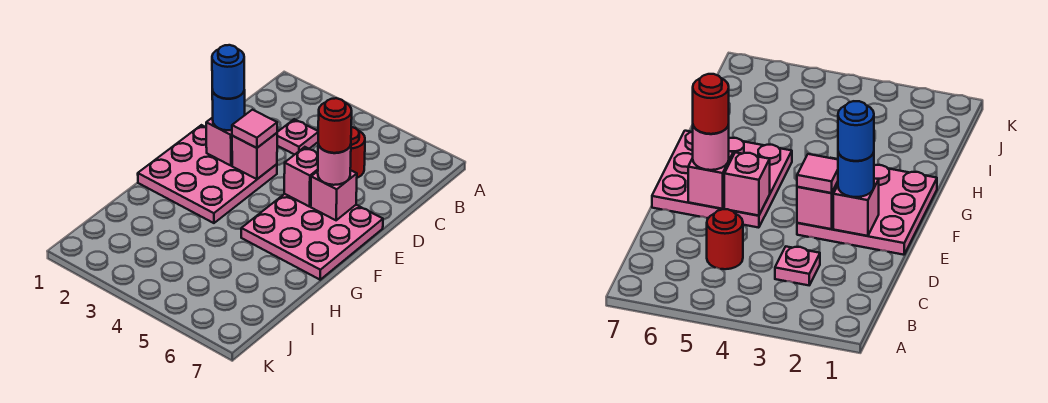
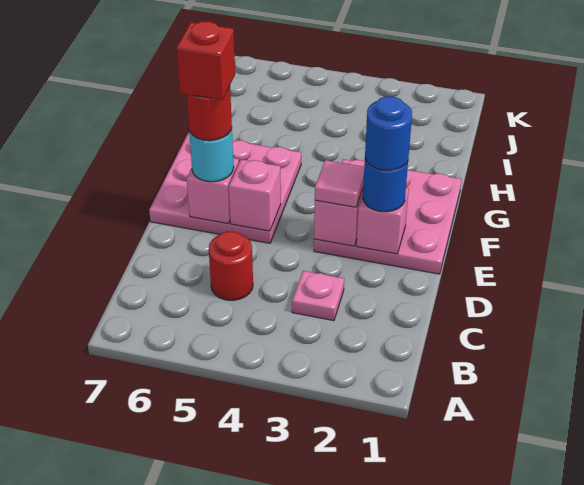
pink 1x1 round brick [318,144,351,185] -> cyan 1x1 round brick [189,128,234,182]
none -> red 1x1 brick [177,21,235,100]

